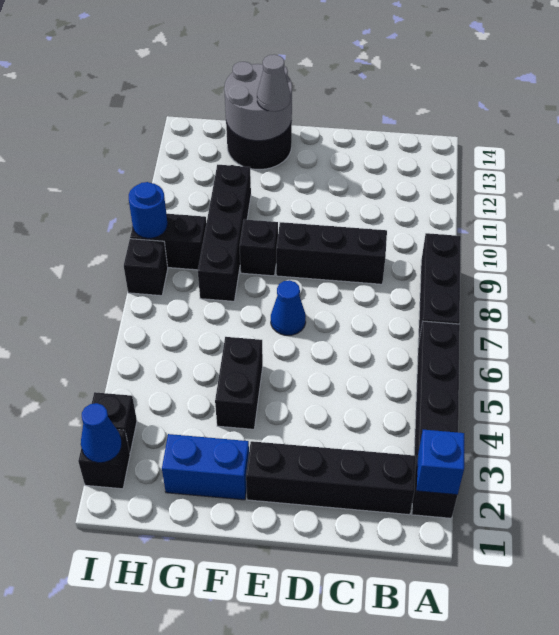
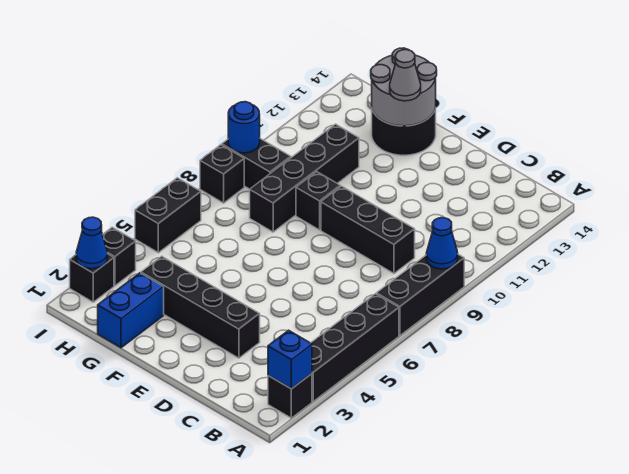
black 1x4 brick [246,441,416,515] -> black 1x4 brick moved to [141,256,260,358]
blue 1x1 cone [271,280,306,335] -> blue 1x1 cone moved to [426,218,458,269]
blue 1x2 brick [162,434,249,500] -> blue 1x2 brick turned to [98,273,164,348]
black 1x2 brick [215,337,263,429] -> black 1x2 brick moved to [135,178,201,253]

